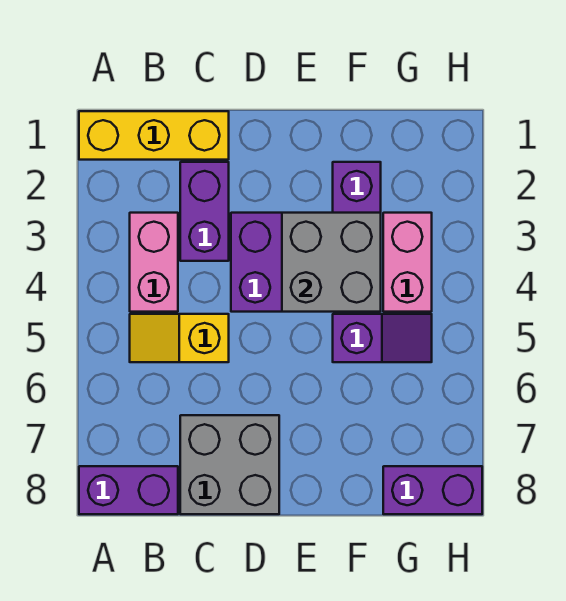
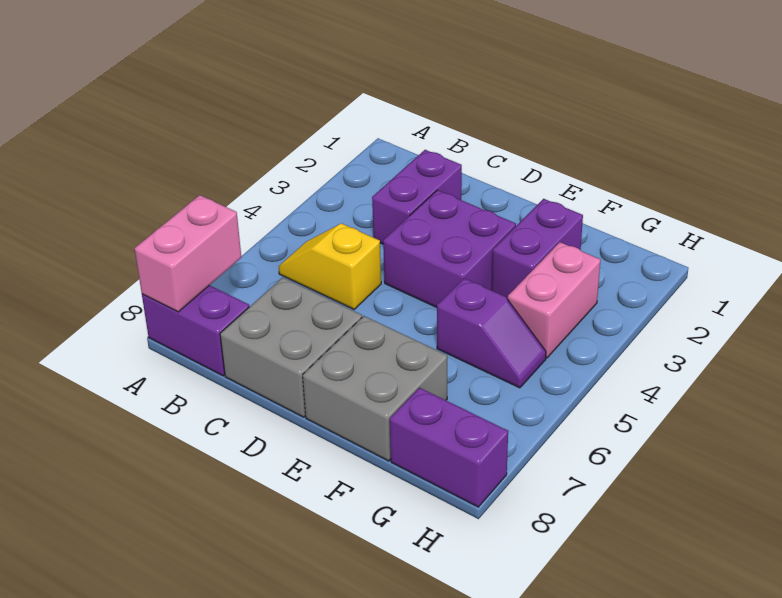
yellow 1x3 brick [79,111,229,160] -> none
pink 1x2 brick [130,213,178,312] -> pink 1x2 brick moved to [135,195,241,312]
grey 2x2 brick [282,213,381,312] -> grey 2x2 brick moved to [303,316,447,461]

